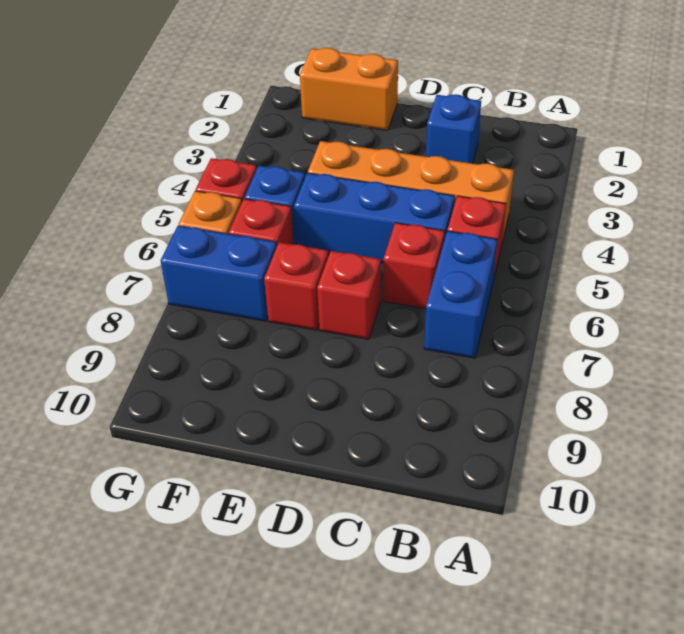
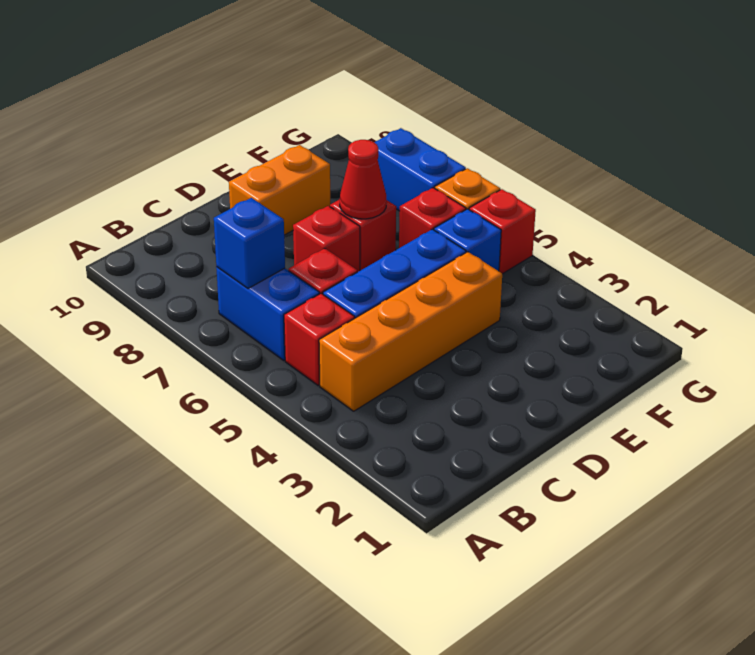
blue 1x1 brick [426,95,481,163] -> blue 1x1 brick moved to [214,198,285,289]
orange 1x2 brick [300,48,398,130] -> orange 1x2 brick moved to [229,145,330,235]
none -> red 1x1 cone [340,140,386,219]
blue 1x2 brick [161,226,277,321] -> blue 1x2 brick turned to [374,128,466,211]

